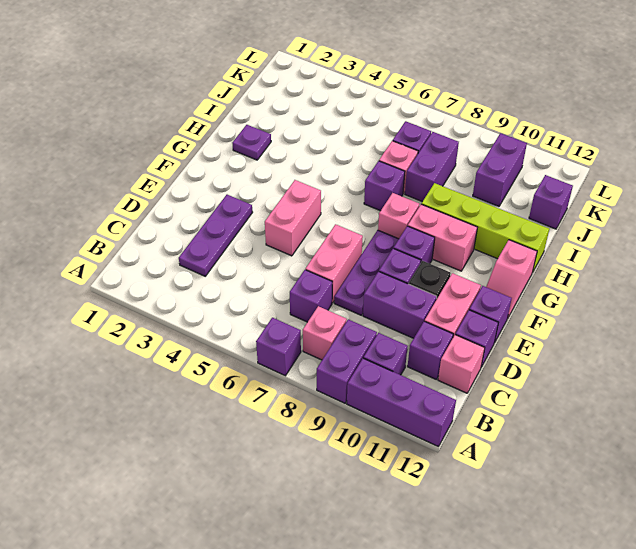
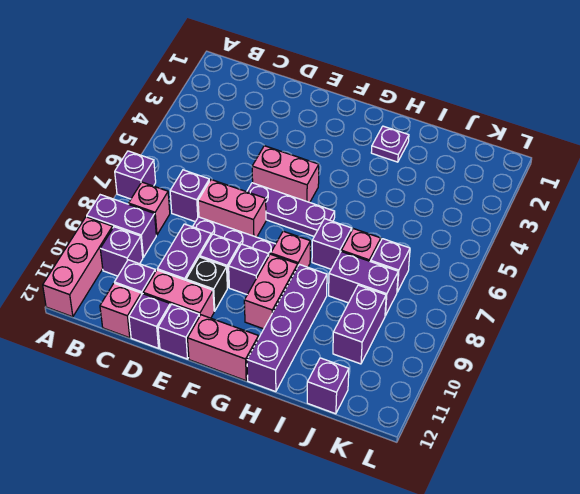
purple 1x3 brick [347,358,456,447] -> pink 1x3 brick [43,217,113,317]
purple 1x3 plate [179,195,253,276] -> purple 1x3 plate moved to [247,183,335,236]
pink 1x2 slope [486,240,537,319] -> pink 1x2 brick [188,315,259,381]
lime 1x4 brick [422,183,549,273] -> purple 1x4 brick [247,264,327,392]
purple 1x2 brick [473,133,527,206] -> purple 1x2 brick turned to [333,285,386,364]

